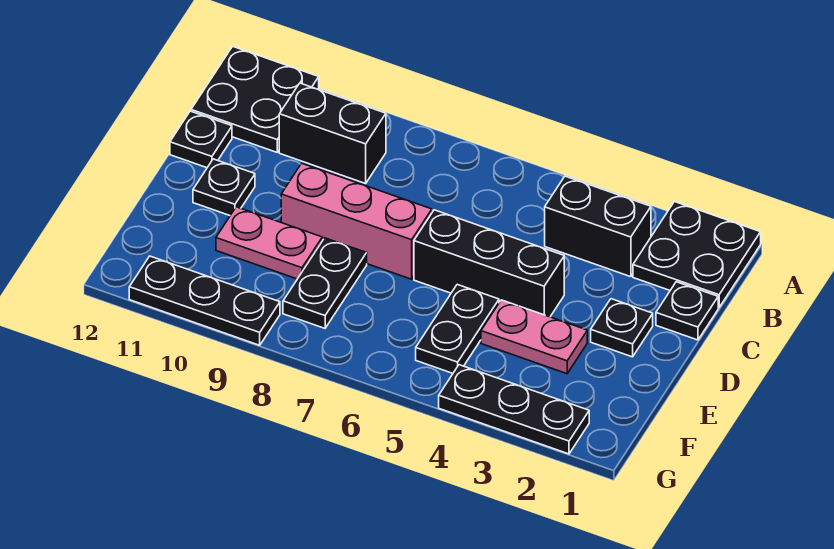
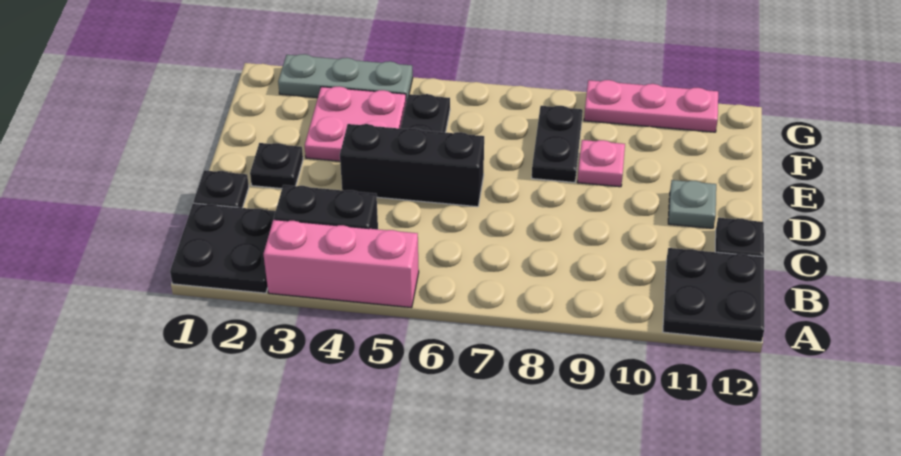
black 1x2 brick [279,83,386,184] -> none
pink 1x3 brick [281,163,432,279] -> pink 1x3 brick moved to [264,220,419,308]
black 1x1 plate [193,159,255,215] -> grey 1x1 plate [668,180,716,228]
pink 1x2 plate [481,300,587,374] -> pink 2x2 plate [305,87,406,161]
pink 1x2 plate [216,207,322,279] -> pink 1x1 plate [578,140,625,187]
black 1x3 plate [439,365,589,454] -> grey 1x3 plate [278,54,413,101]
black 1x3 plate [129,256,280,345] -> pink 1x3 plate [584,80,718,132]

